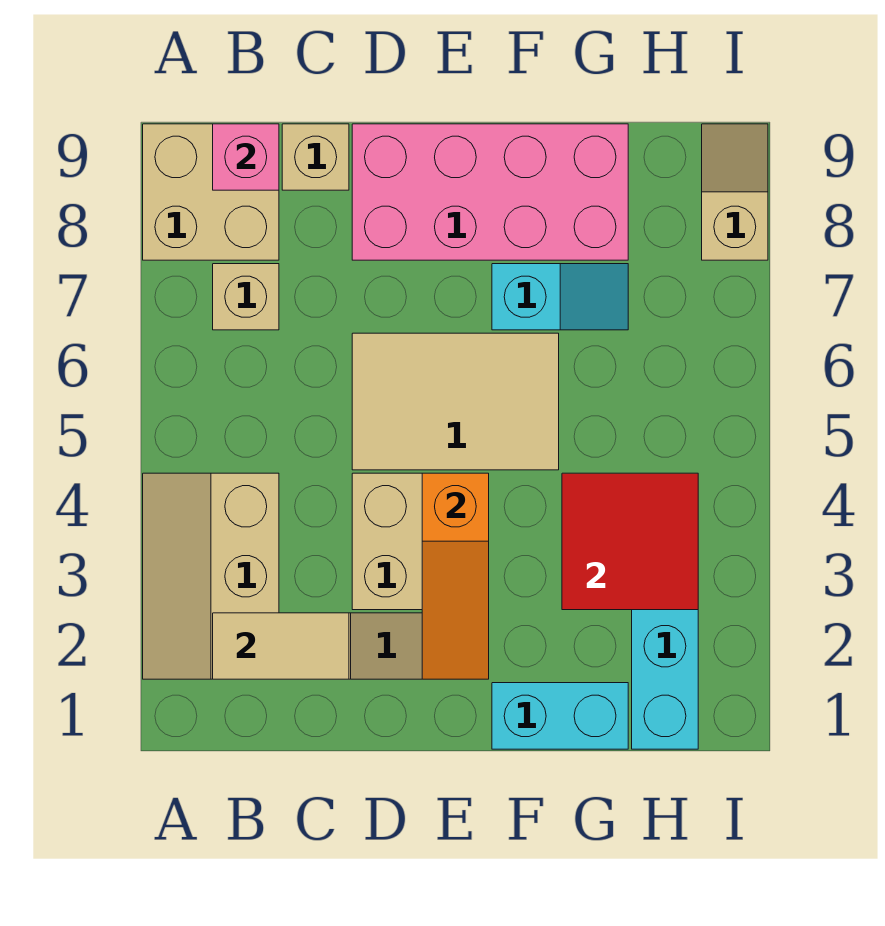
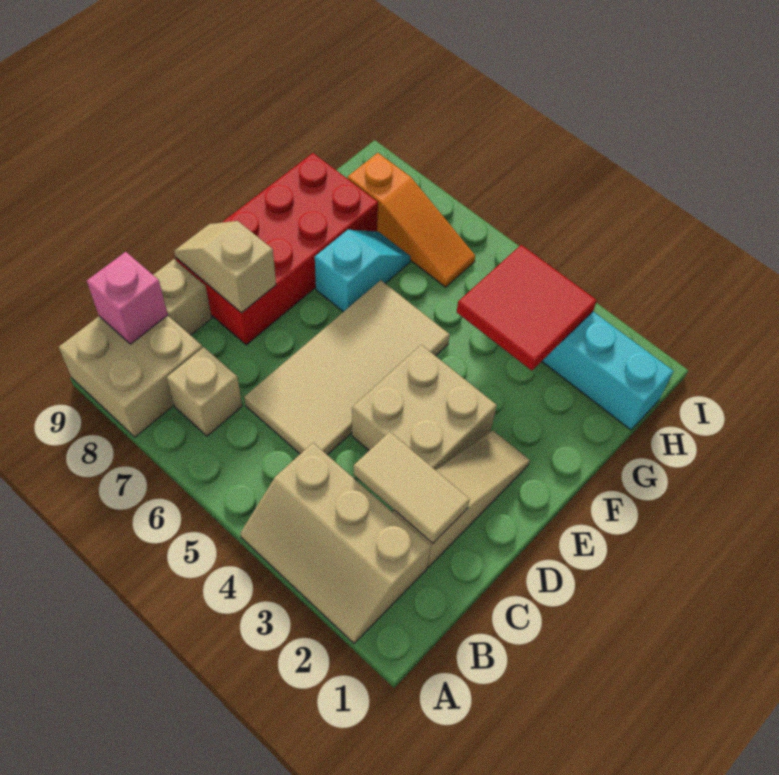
tan 1x2 tile [213,613,349,679] -> tan 1x2 tile turned to [354,432,470,543]
tan 2x3 tile [352,333,559,470] -> tan 2x4 tile [244,280,450,455]
pink 2x4 brick [352,124,628,260] -> red 2x4 brick [176,153,378,345]
orange 1x3 slope [422,473,489,679] -> orange 1x3 slope moved to [348,153,475,287]
cyan 1x2 brick [492,683,628,749] -> none
tan 1x2 slope [702,124,768,260] -> tan 1x2 slope moved to [174,221,276,313]

